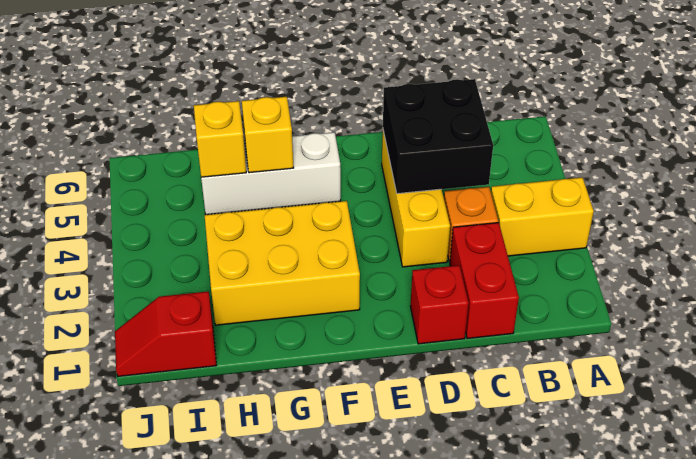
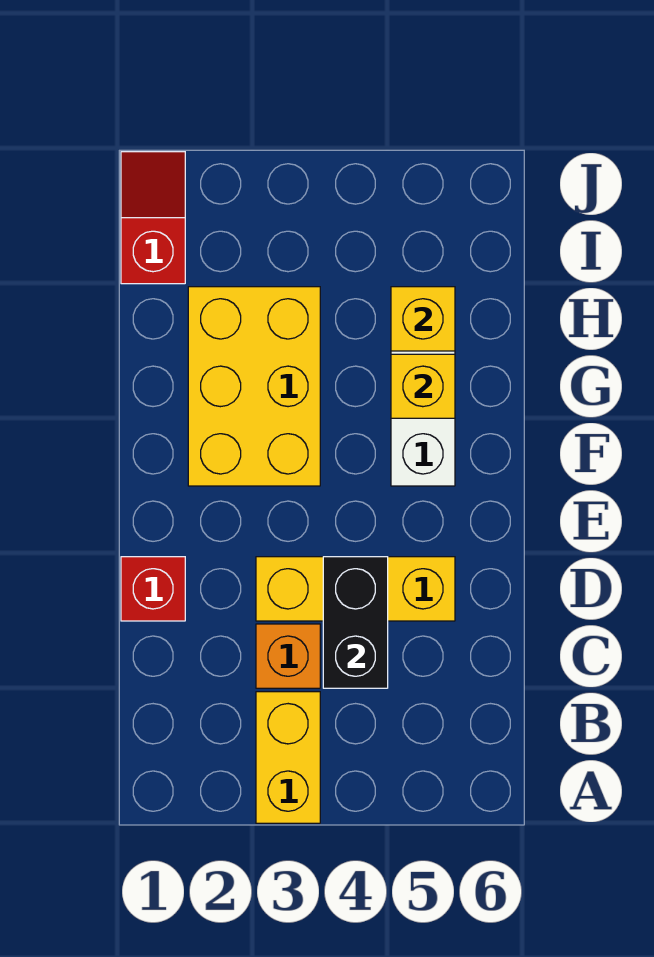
red 1x2 brick [450,223,519,339] -> none
black 2x2 brick [383,79,493,194] -> black 1x2 brick [323,557,388,688]

